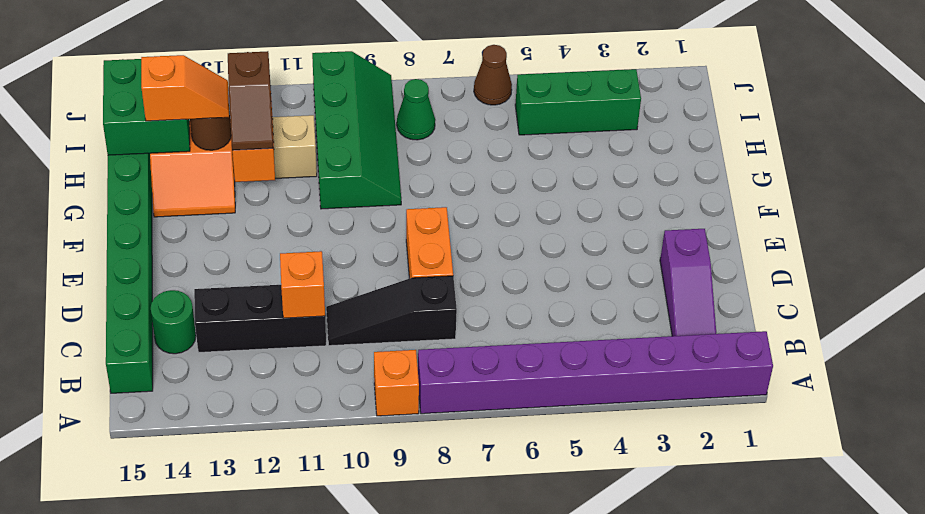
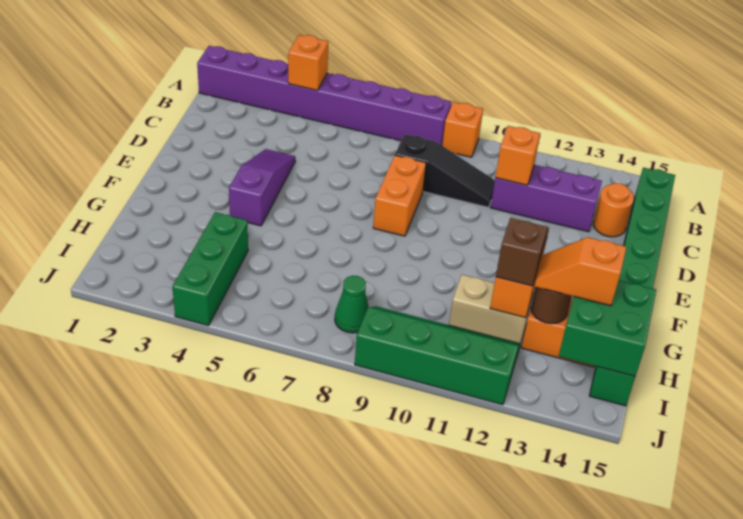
none -> orange 1x1 brick [288,35,328,90]
purple 1x3 slope [660,229,716,336] -> purple 1x3 slope moved to [229,149,295,226]
black 1x3 brick [194,285,326,352] -> purple 1x3 brick [490,165,602,232]
green 1x1 round brick [151,290,196,354] -> orange 1x1 round brick [593,183,634,237]
green 2x4 slope [312,51,401,209] -> green 2x4 slope turned to [355,306,520,405]
green 1x3 brick [515,69,641,135] -> green 1x3 brick turned to [172,212,248,326]
brown 1x1 cone [474,45,512,105] -> none

